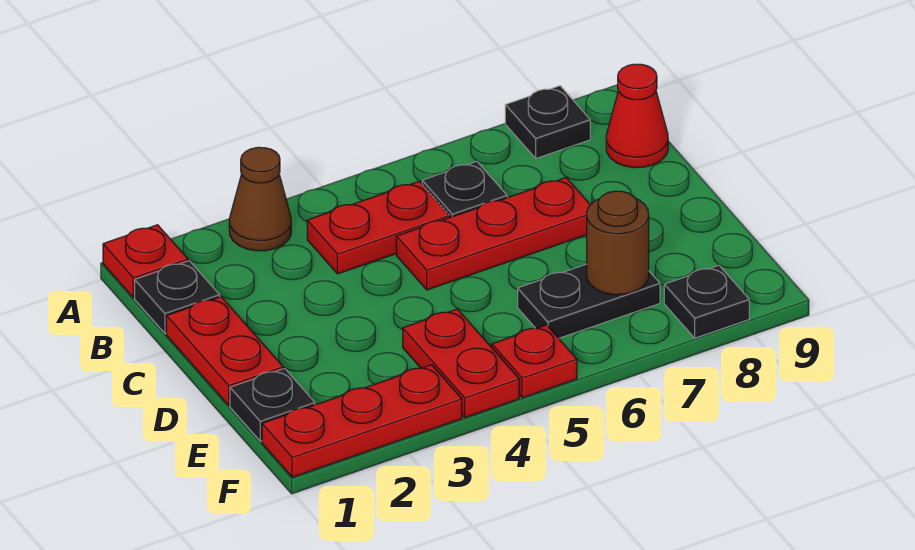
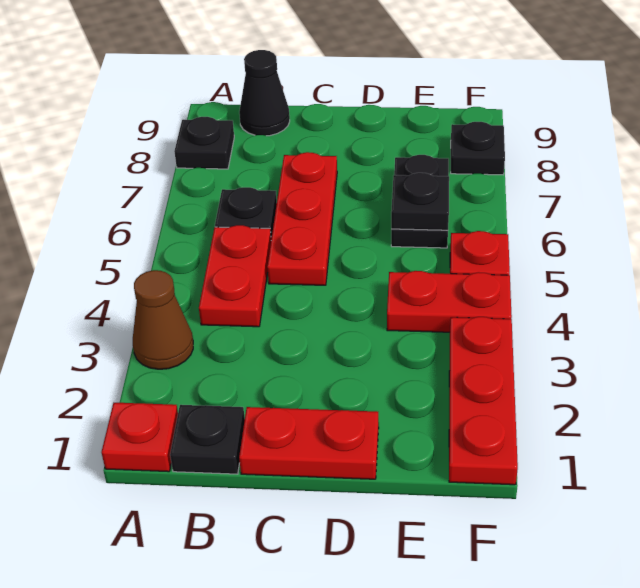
red 1x1 cone [606,64,668,168] -> black 1x1 cone [239,50,290,136]
black 1x1 plate [230,369,315,441] -> black 1x1 plate moved to [391,173,449,230]
brown 1x1 round brick [587,191,649,295] -> none

